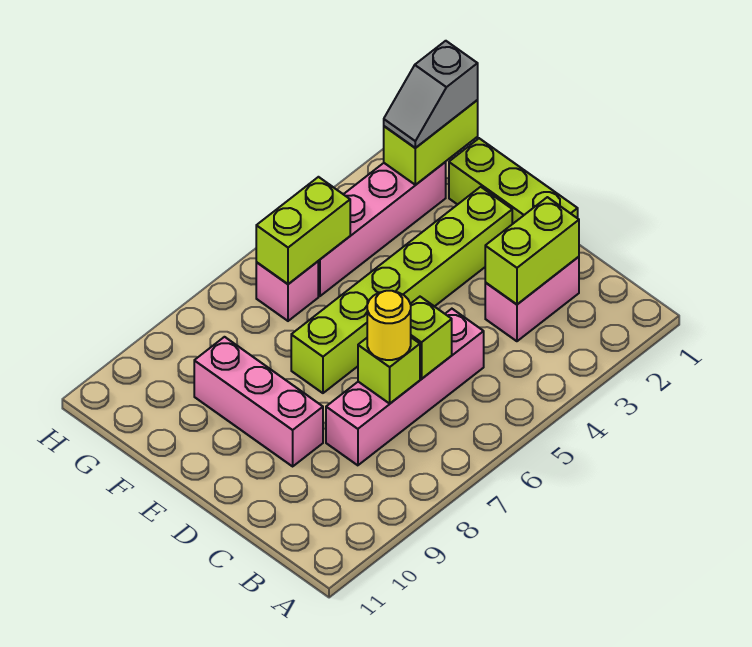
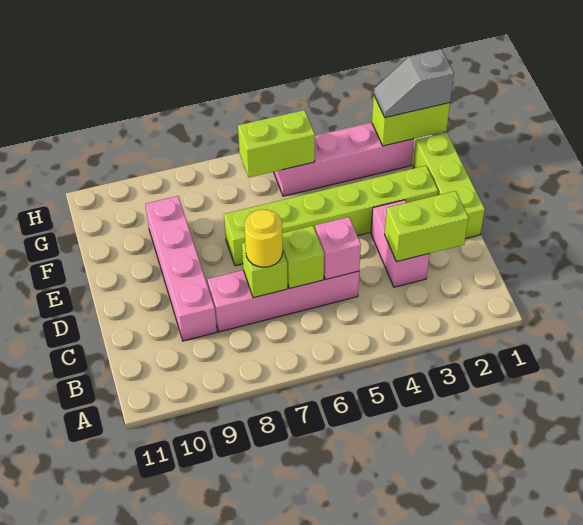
pink 1x2 brick [485,257,579,341] -> pink 1x2 brick turned to [371,200,429,287]
pink 1x3 brick [194,337,323,466] -> pink 1x4 brick [145,196,217,341]
pink 1x1 brick [256,261,318,321] -> pink 1x1 brick moved to [315,217,361,279]

